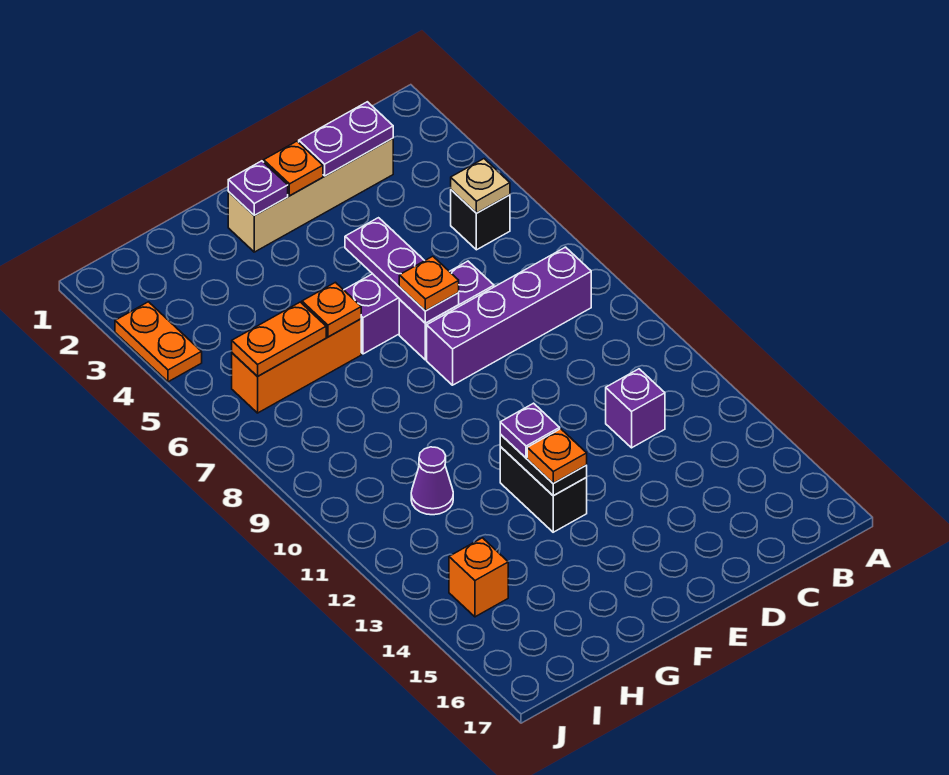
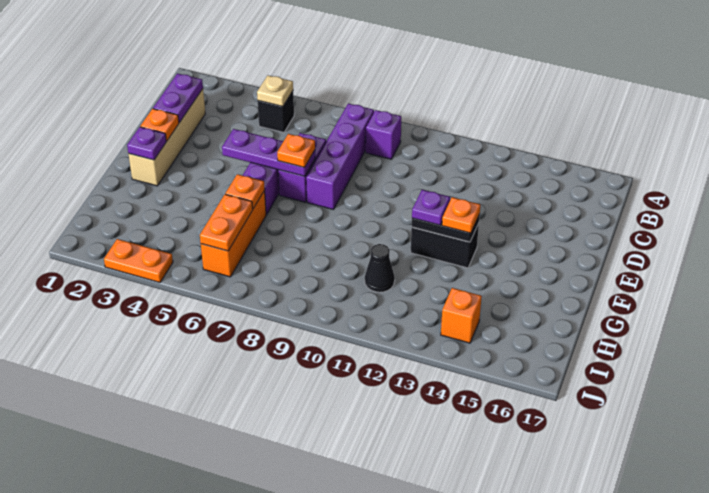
purple 1x1 brick [606,369,665,448] -> purple 1x1 brick moved to [366,110,401,159]
purple 1x1 cone [411,447,453,515] -> black 1x1 cone [365,244,395,292]

